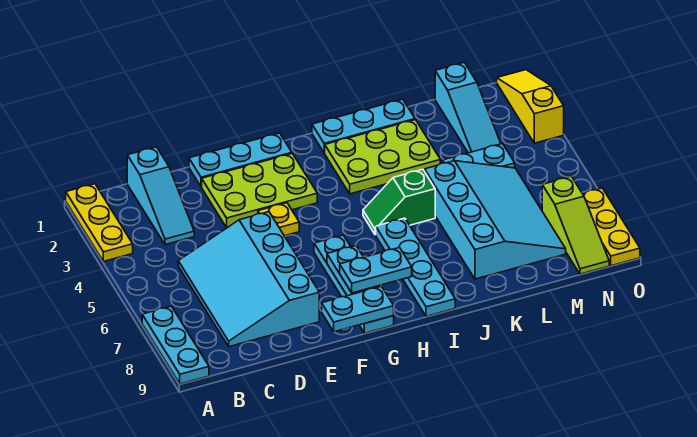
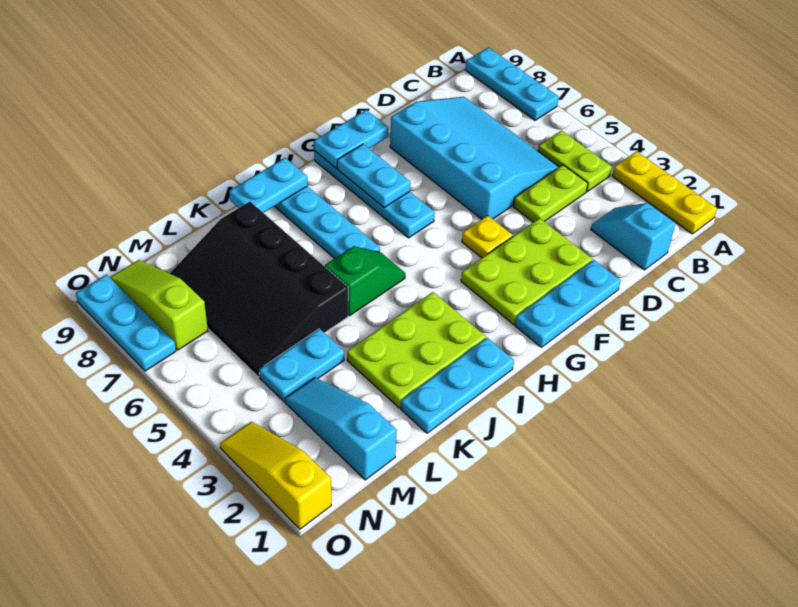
none -> lime 1x2 plate [538,131,612,192]
cyan 1x3 slope [127,147,194,245] -> cyan 1x2 slope [591,203,676,270]
none -> lime 1x2 plate [513,165,588,222]
cyan 1x2 plate [340,248,412,293] -> cyan 1x2 plate moved to [229,158,308,213]
cyan 3x4 slope [425,161,566,279] -> black 3x4 slope [170,202,348,377]
yellow 1x3 slope [497,70,564,143] -> yellow 1x3 slope turned to [220,422,331,529]
yellow 1x3 plate [582,188,640,266] -> cyan 1x3 plate [76,275,176,371]

